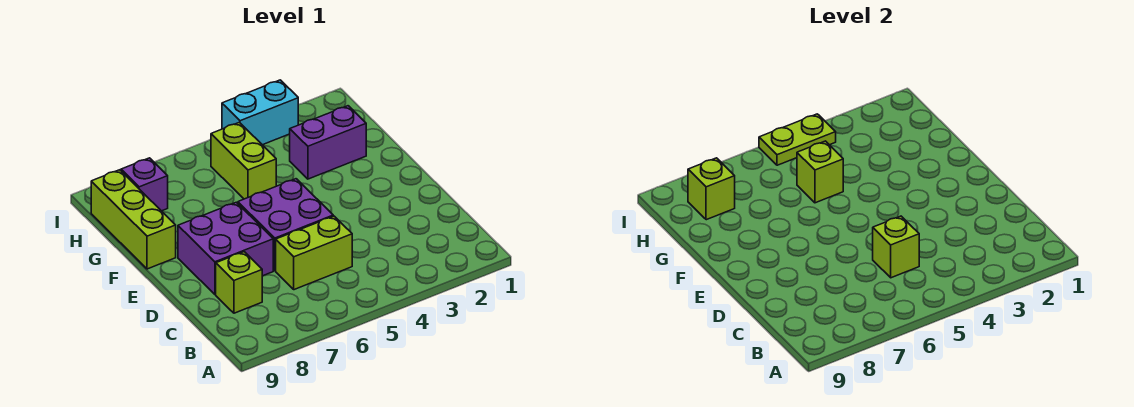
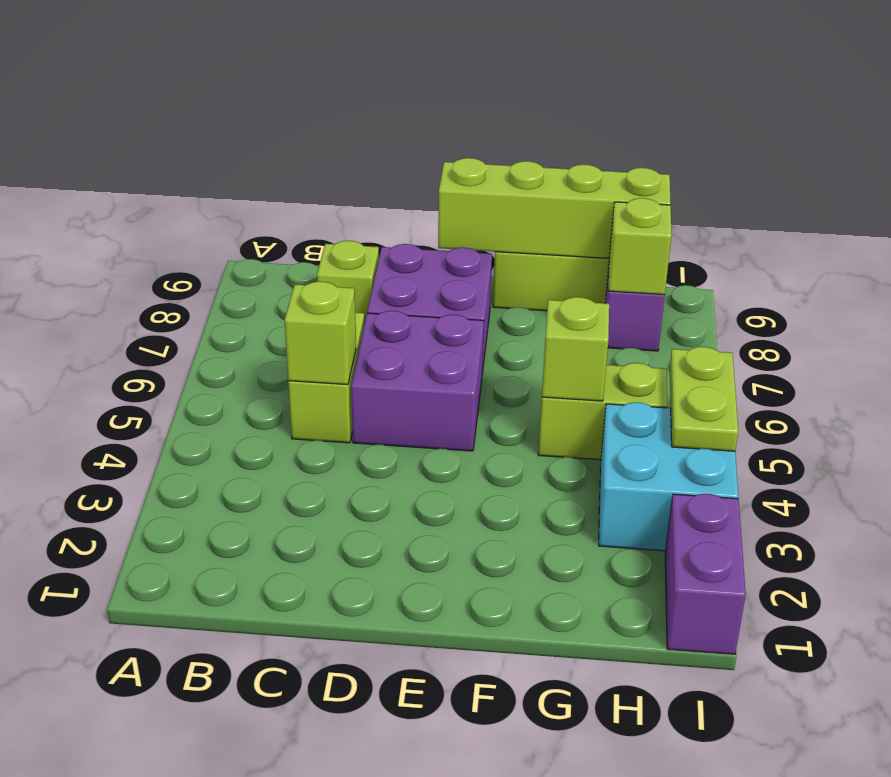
none -> lime 1x4 brick [438,158,671,258]
purple 1x2 brick [290,106,366,179] -> purple 1x2 brick moved to [665,494,746,654]
cyan 1x2 brick [222,80,298,145] -> cyan 2x2 brick [599,402,738,551]

